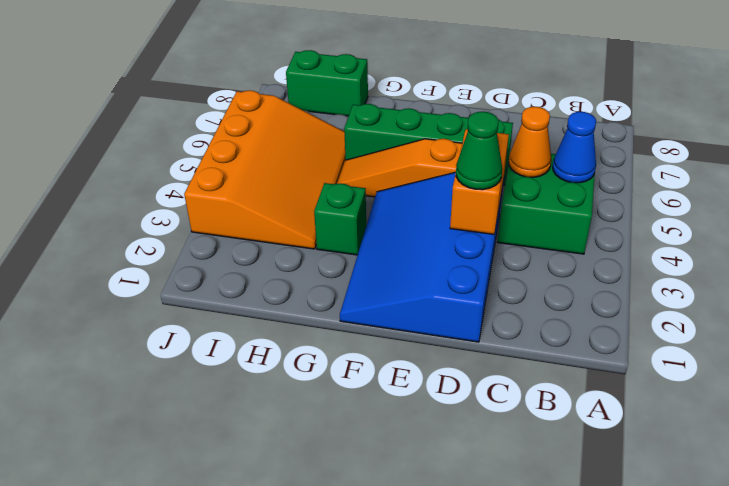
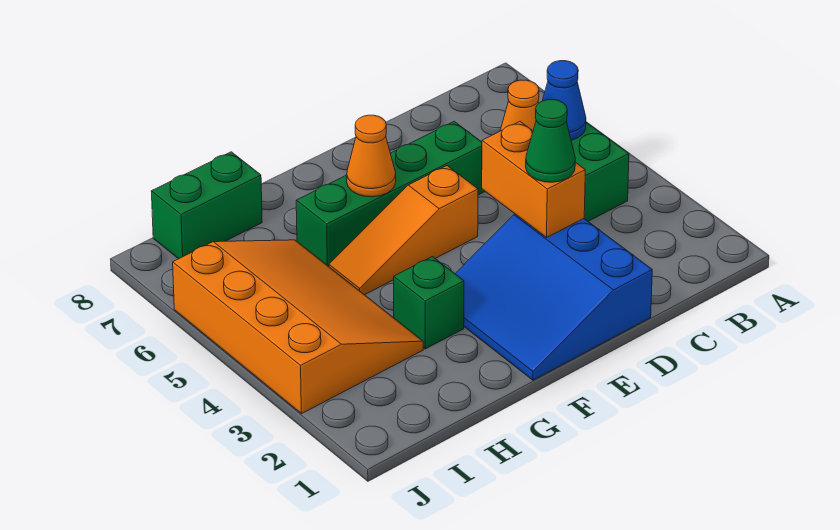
blue 3x4 slope [340,172,504,342] -> blue 3x3 slope [455,214,652,380]
none -> orange 1x1 cone [347,115,396,197]

